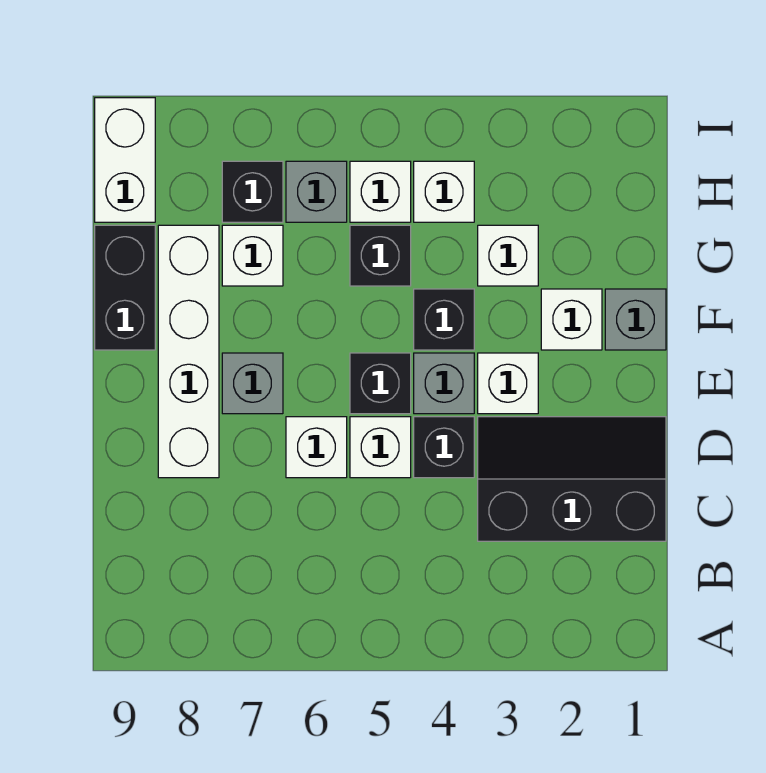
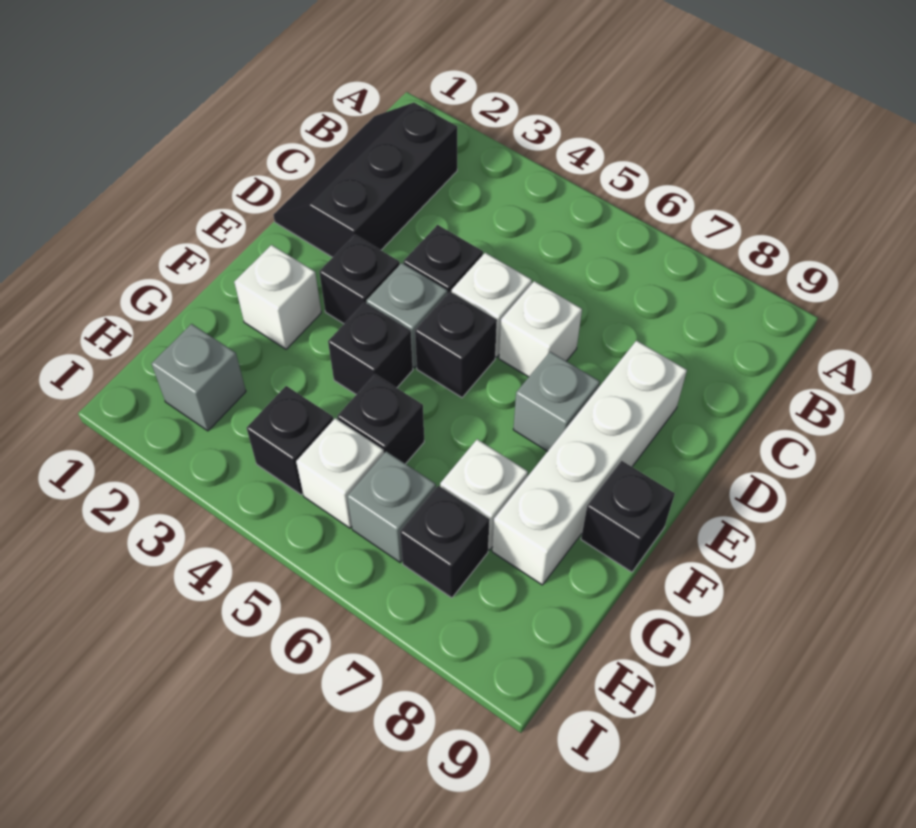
black 2x3 slope [478,417,666,541] -> black 2x3 slope turned to [274,103,457,257]
white 1x1 brick [478,353,538,414] -> black 1x1 brick [319,235,400,324]
grey 1x1 brick [605,289,666,350] -> grey 1x1 brick moved to [152,324,246,431]
black 1x2 brick [95,225,155,350] -> black 1x1 brick [581,461,675,572]
white 1x1 brick [478,225,538,286] -> none
white 1x1 brick [414,161,474,222] -> black 1x1 brick [247,386,333,495]
white 1x2 brick [95,98,155,222] -> none

